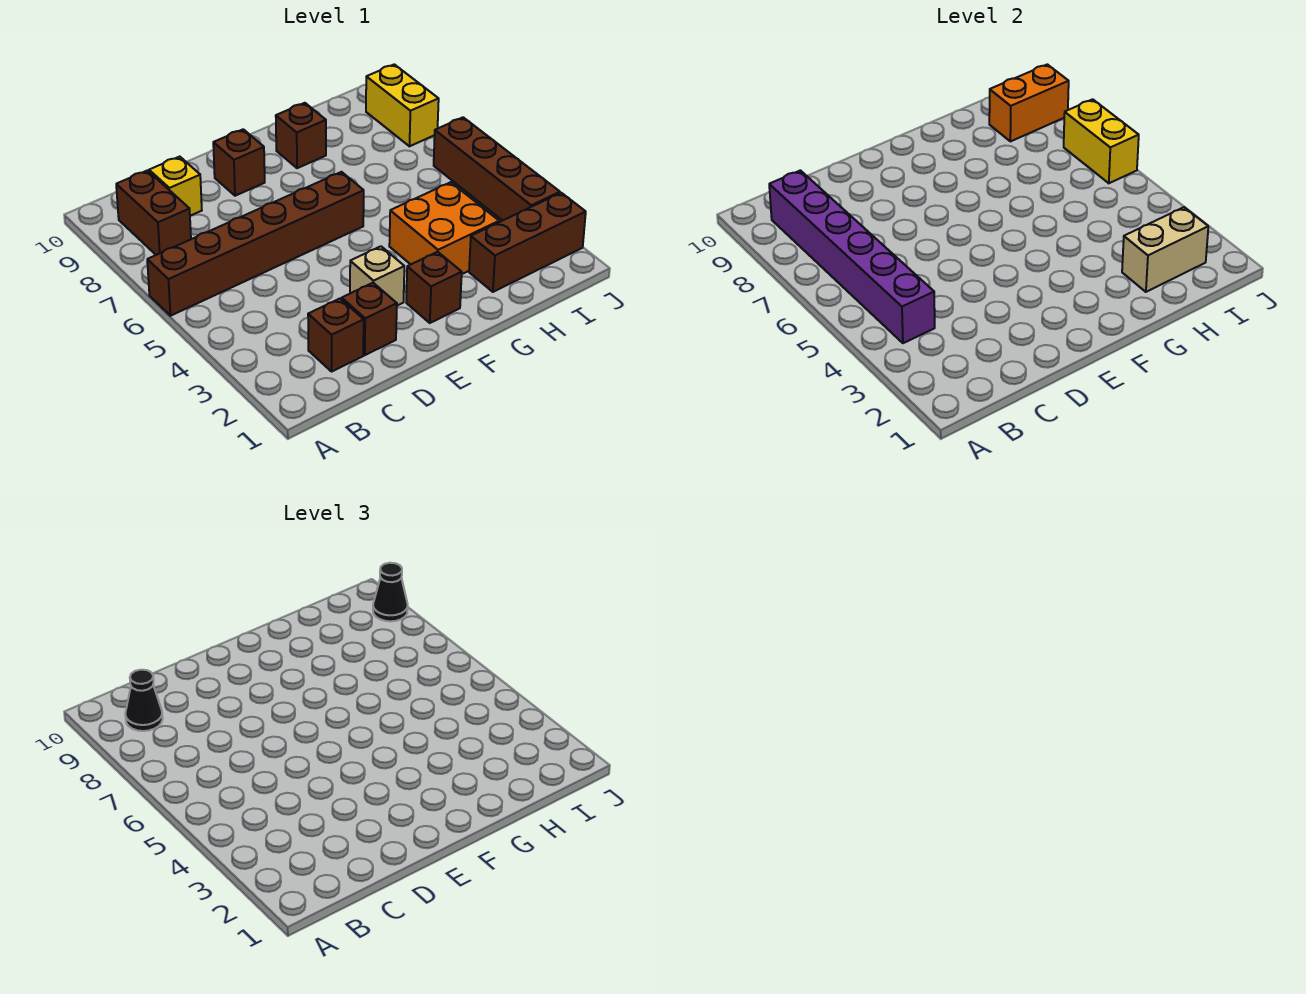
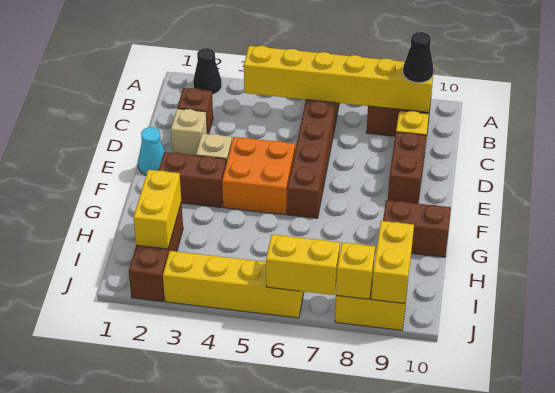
purple 1x6 brick [769,170,935,343] -> yellow 1x6 brick [244,46,434,112]
brown 1x1 brick [342,283,397,355] -> tan 1x1 brick [171,109,207,155]
none -> cyan 1x1 cone [138,127,165,175]
brown 1x1 brick [213,129,265,196] -> brown 1x2 brick [388,132,426,204]
brown 1x1 brick [406,252,462,323] -> brown 1x2 brick [158,152,226,207]
orange 2x2 brick [389,182,499,274] -> orange 2x2 brick moved to [222,137,295,215]
brown 1x1 brick [276,103,326,168] -> brown 1x2 brick [383,200,451,257]
tan 1x2 brick [1122,207,1208,292] -> yellow 1x2 brick [133,170,181,249]
orange 1x2 brick [989,64,1069,141] -> yellow 1x2 brick [371,221,414,304]
brown 1x4 brick [434,117,560,221] -> yellow 1x4 brick [163,251,304,318]
none -> yellow 1x1 brick [336,243,375,299]
black 1x1 cone [373,563,408,621] -> black 1x1 cone moved to [193,48,222,95]

